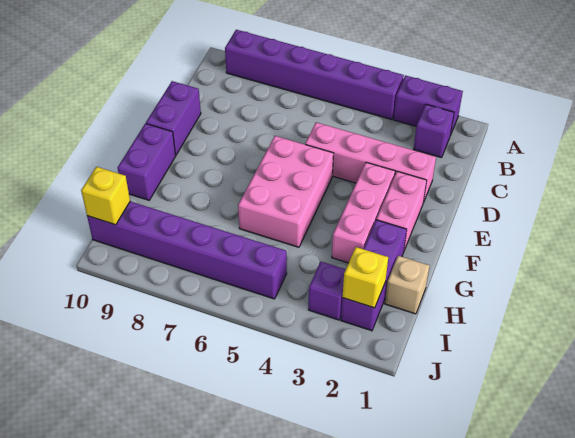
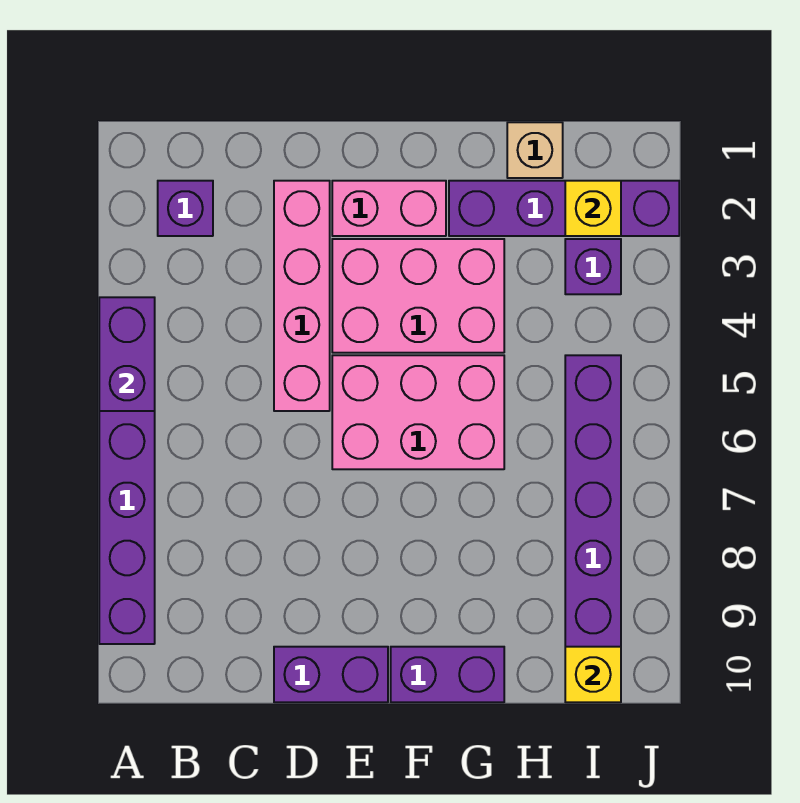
purple 1x2 brick [394,75,463,135] -> purple 1x2 brick moved to [99,297,155,411]
pink 1x3 brick [332,162,395,263] -> pink 2x3 brick [332,239,504,353]
purple 1x3 brick [341,220,407,331] -> purple 1x4 brick [449,181,679,236]

